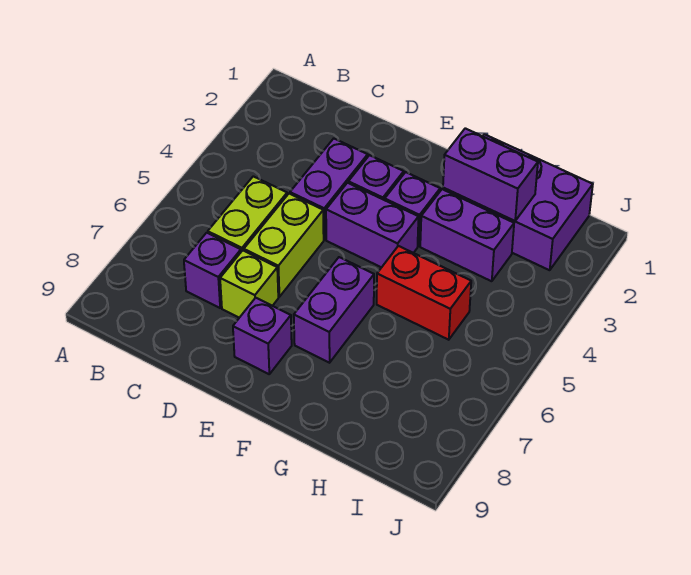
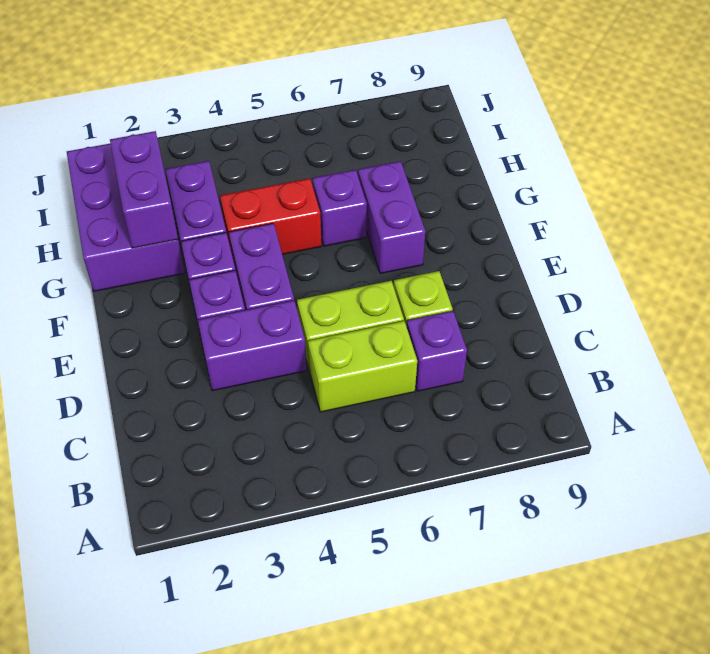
purple 1x1 brick [233,298,292,374] -> purple 1x1 brick moved to [312,170,367,246]
purple 1x2 brick [294,257,374,363] -> purple 1x2 brick turned to [358,161,425,274]
red 1x2 brick [377,246,471,340] -> red 1x2 brick turned to [220,178,322,254]

